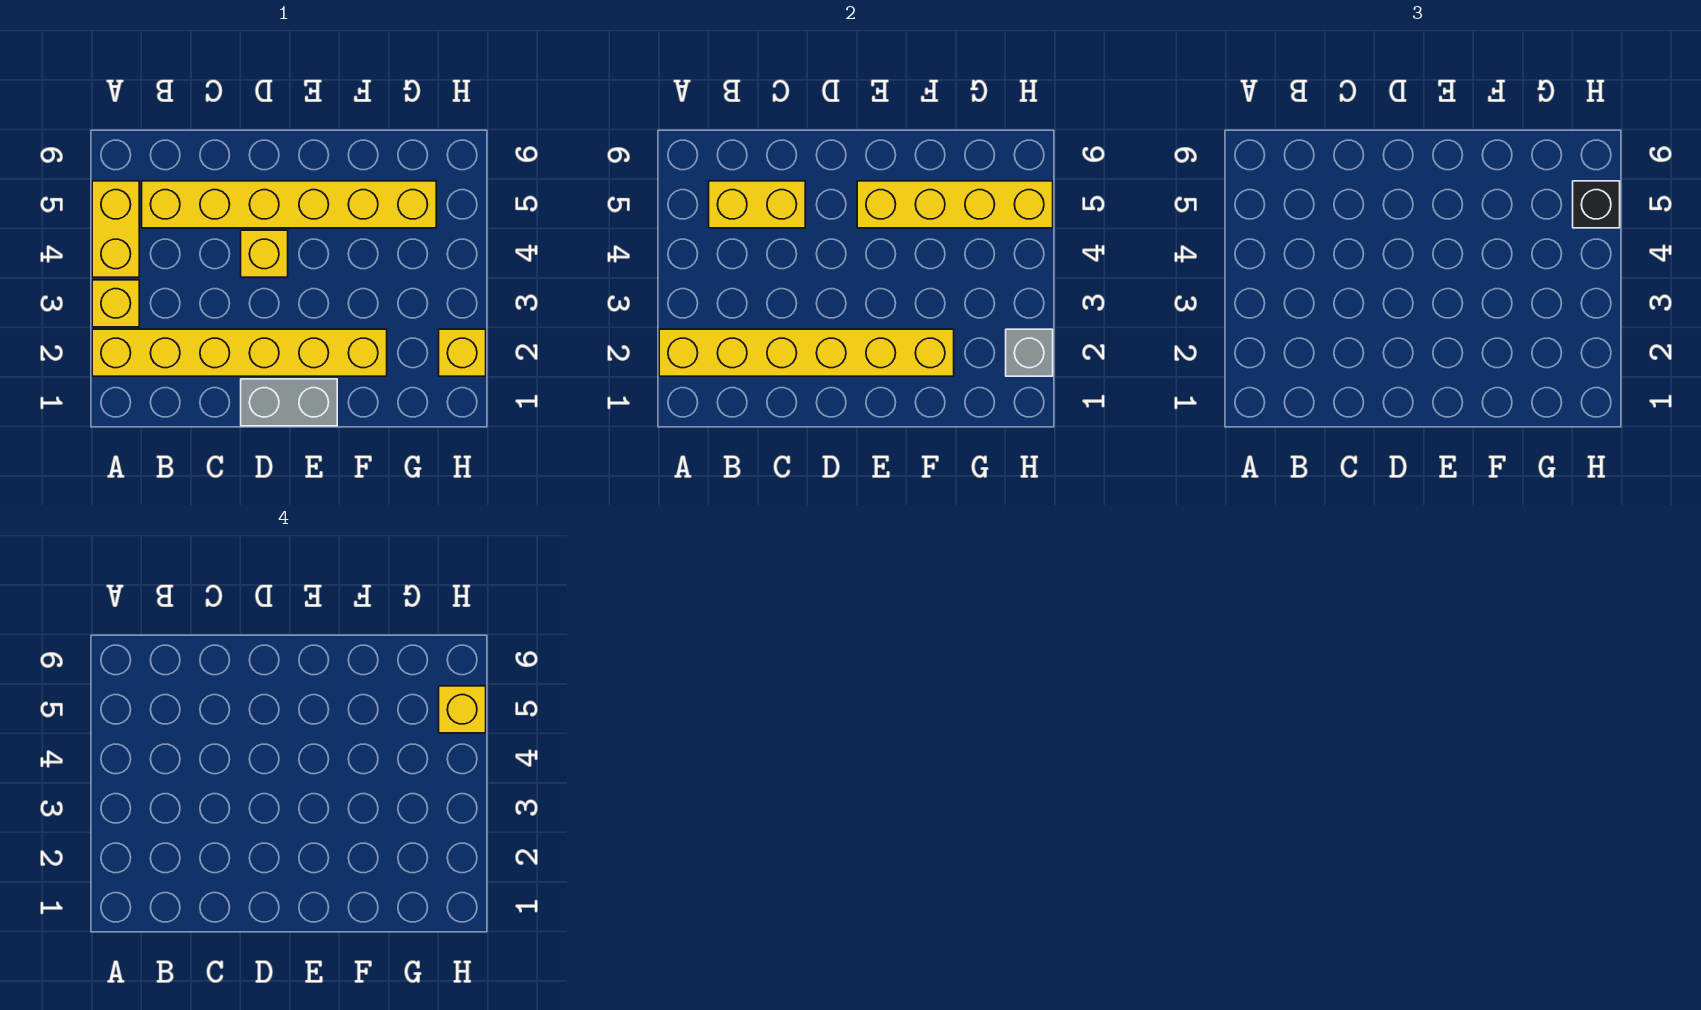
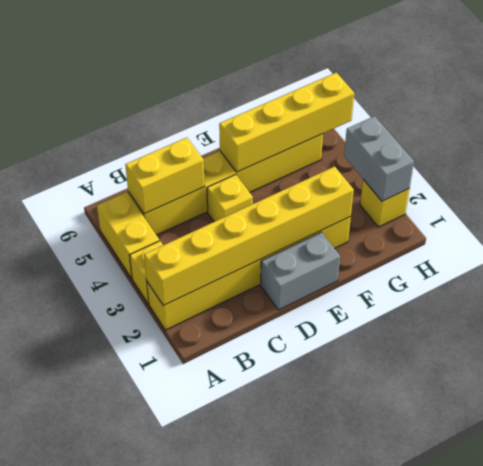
grey 1x1 brick [1006,329,1053,376] -> grey 1x2 brick [344,116,414,201]
black 1x1 brick [1573,181,1620,228] -> none
yellow 1x1 brick [439,686,486,733] -> none

